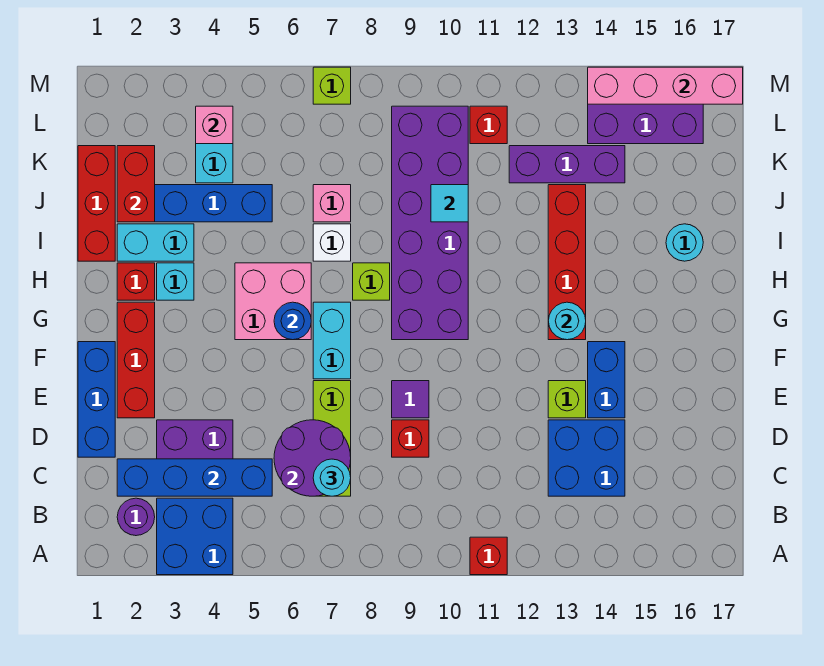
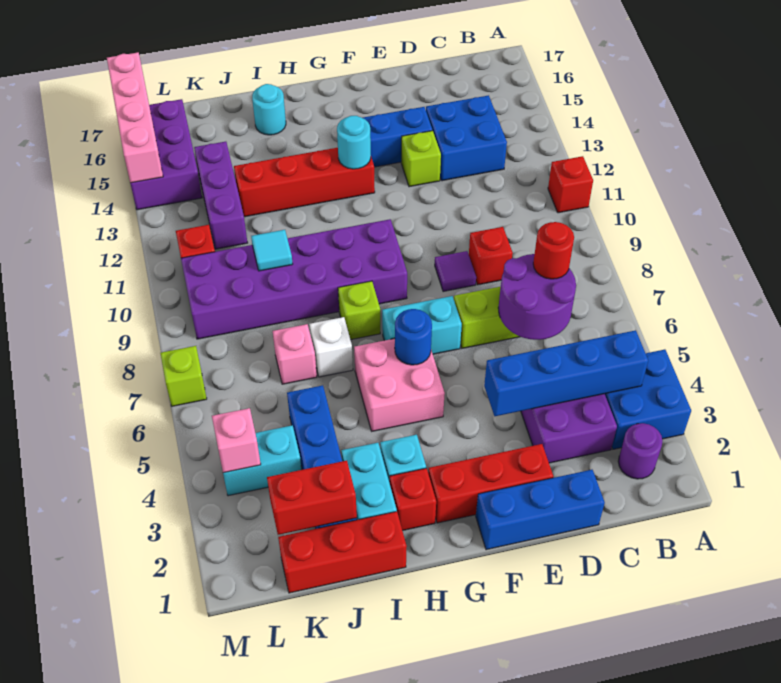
blue 1x4 brick [117,459,272,496] -> blue 1x4 brick turned to [484,330,648,416]
cyan 1x1 round brick [313,459,351,496] -> red 1x1 round brick [533,222,574,279]

